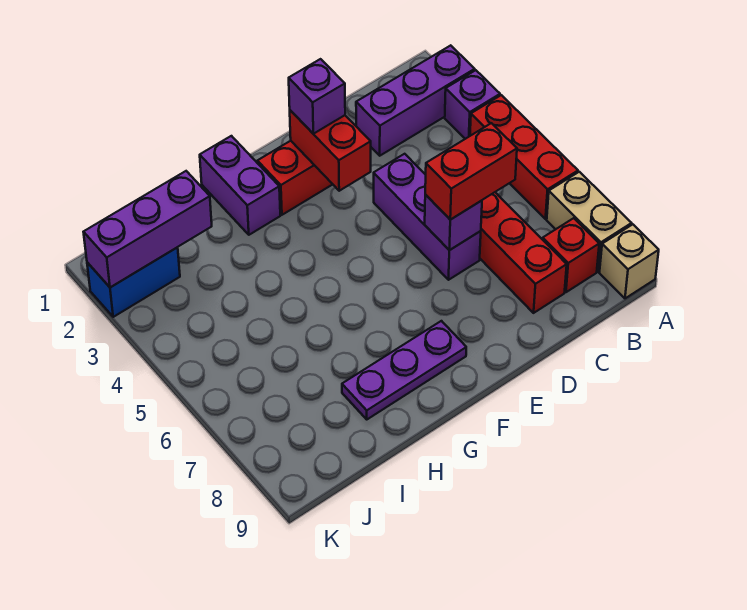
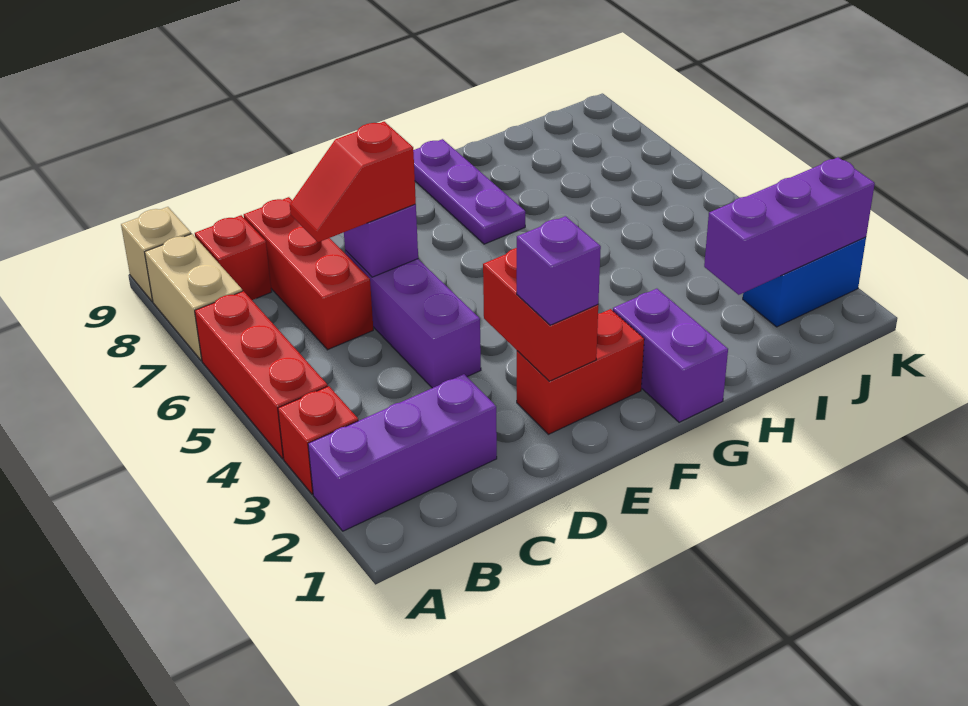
purple 1x1 brick [445,70,500,139] -> red 1x1 brick [278,386,358,494]
red 1x2 brick [425,123,517,220] -> red 1x2 slope [290,122,416,242]
purple 1x3 plate [342,321,466,419] -> purple 1x3 plate turned to [413,139,525,244]

